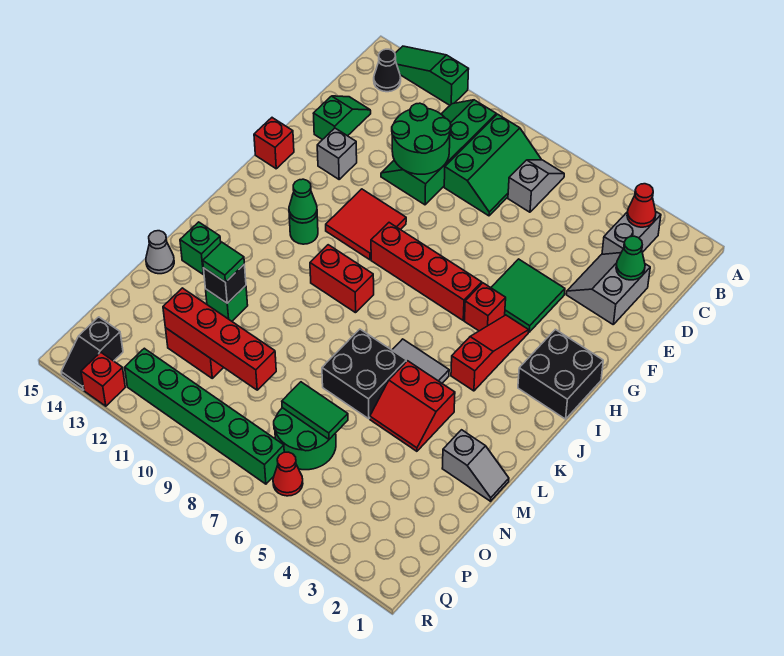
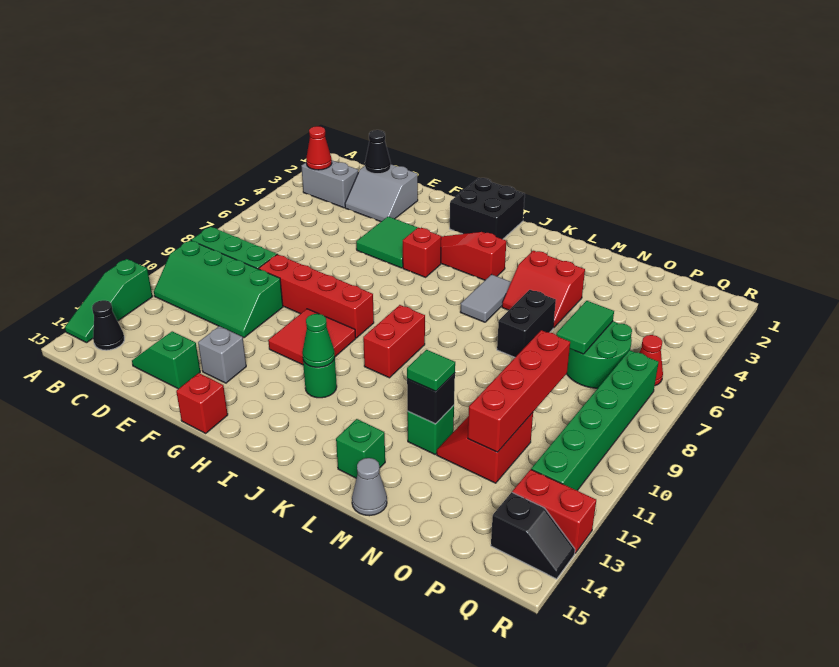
grey 1x2 slope [508,160,564,212] -> none
green 1x1 cone [616,236,645,280] -> black 1x1 cone [365,130,391,174]
green 2x2 round brick [392,103,451,174] -> none
red 1x4 brick [371,223,482,320] -> red 1x4 brick turned to [259,255,374,338]
red 2x2 slope [370,361,455,451] -> red 2x2 slope turned to [502,251,585,328]
black 2x2 brick [322,329,406,419] -> black 1x2 brick [497,290,556,357]
grey 1x2 slope [442,430,509,501] -> none
red 1x1 brick [81,352,125,406] -> red 1x2 brick [512,469,596,553]

